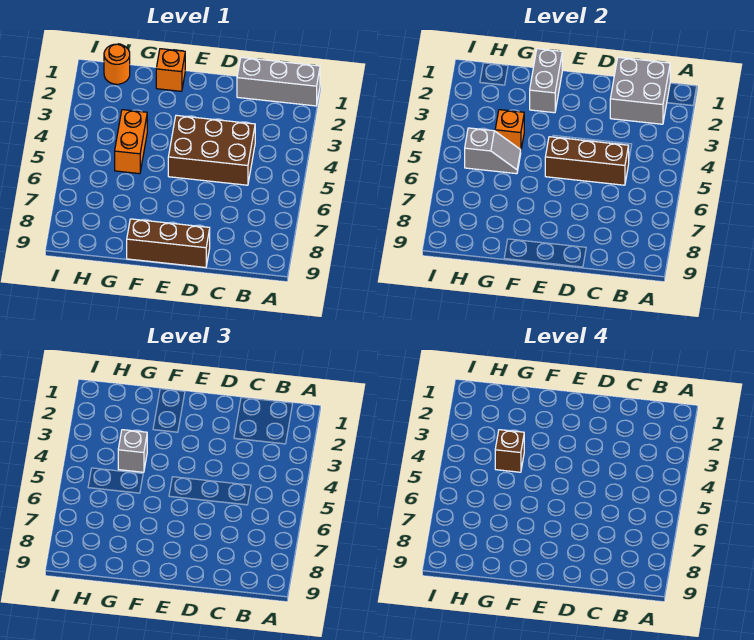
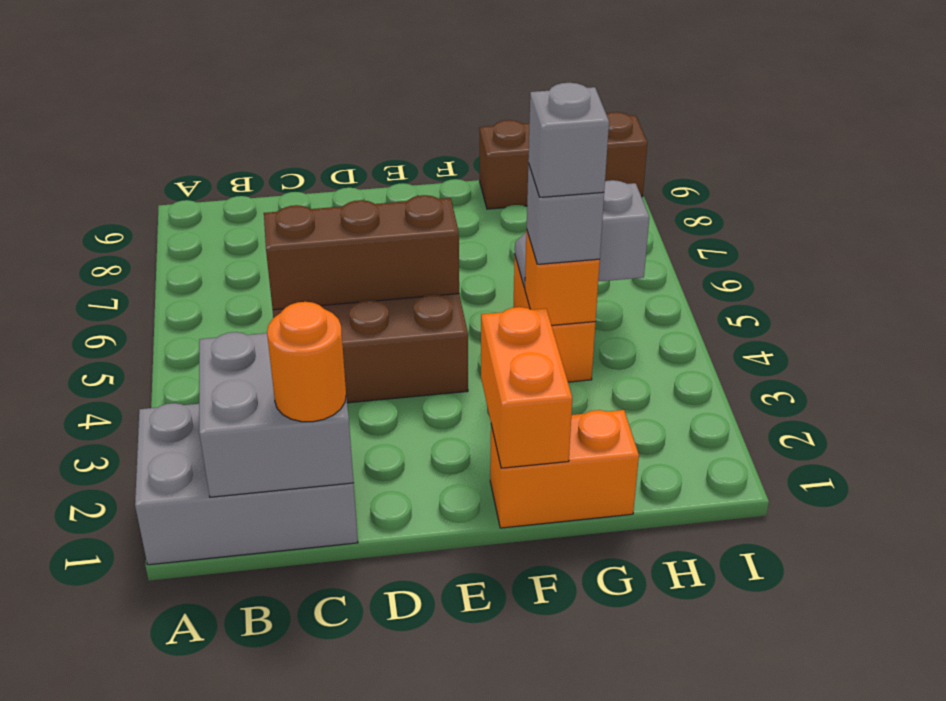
grey 1x3 brick [237,57,320,106] -> grey 2x3 brick [135,403,358,565]
brown 1x3 brick [127,219,210,267] -> brown 1x3 brick moved to [480,112,647,209]
orange 1x1 brick [156,49,185,91] -> orange 1x2 brick [490,410,639,528]
grey 1x2 brick [530,49,562,113] -> orange 1x2 brick [481,307,572,468]
brown 1x1 brick [495,430,524,472] -> grey 1x1 brick [528,83,609,197]
orange 1x1 round brick [104,44,130,84] -> orange 1x1 round brick moved to [267,302,346,422]

